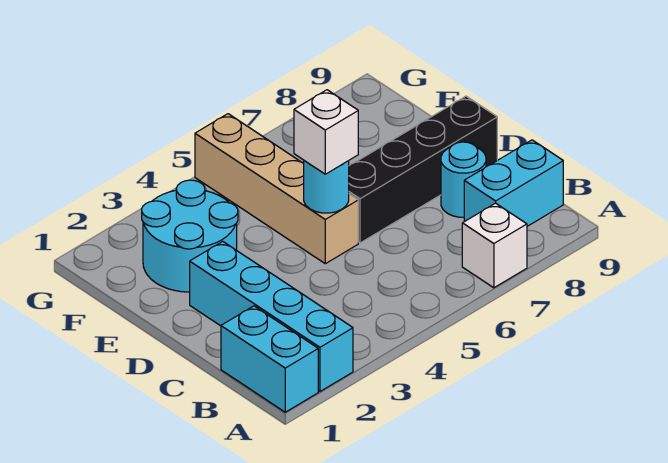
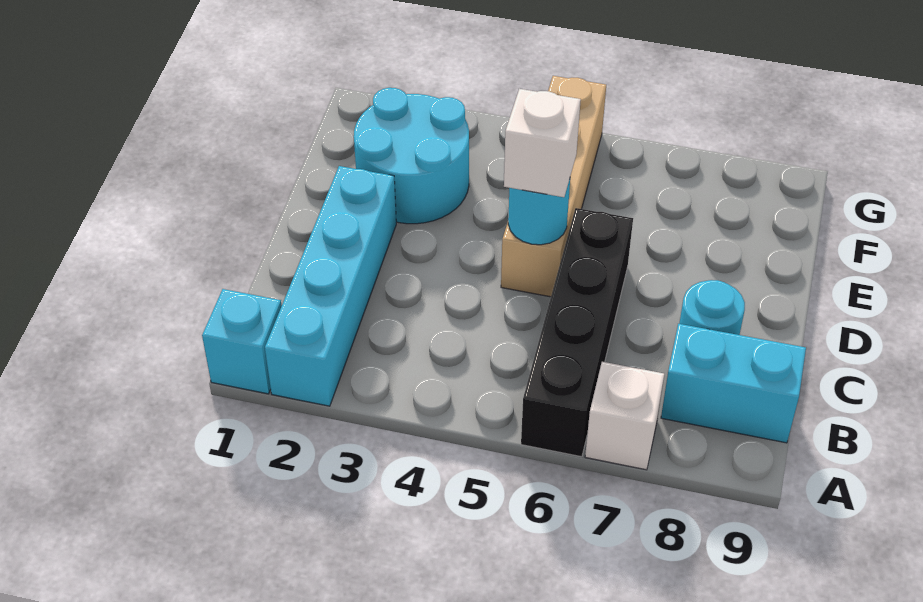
cyan 1x2 brick [221,306,318,412] -> cyan 1x1 brick [202,289,282,394]
black 1x4 brick [349,96,497,243] -> black 1x4 brick turned to [521,208,633,457]

